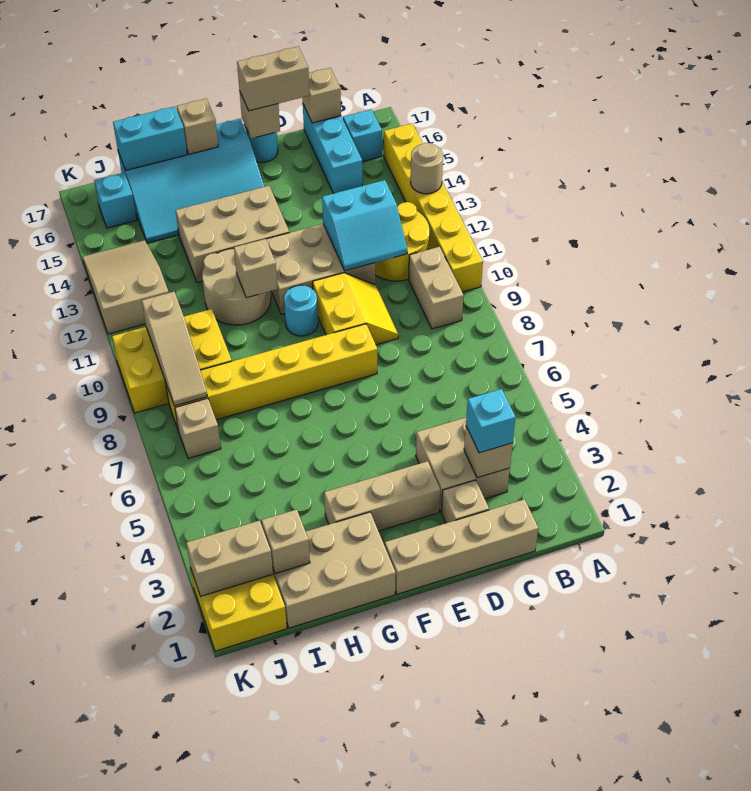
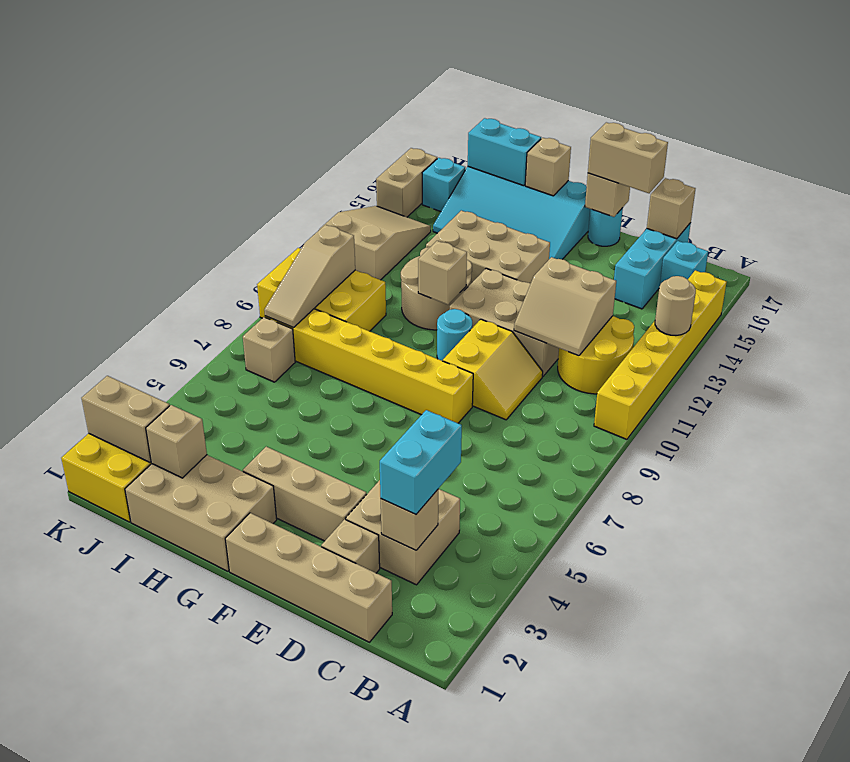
tan 1x2 brick [409,247,464,329] -> tan 1x2 brick moved to [376,148,437,217]
cyan 1x1 brick [466,389,515,453] -> cyan 1x2 brick [380,410,462,514]
cyan 2x2 slope [322,180,407,271] -> tan 2x2 slope [514,257,616,356]

